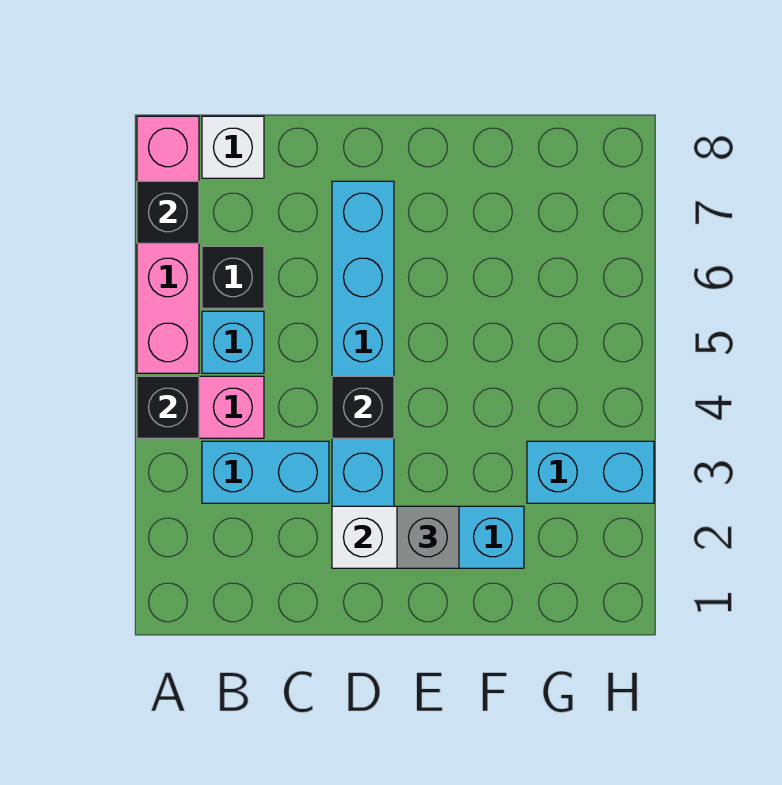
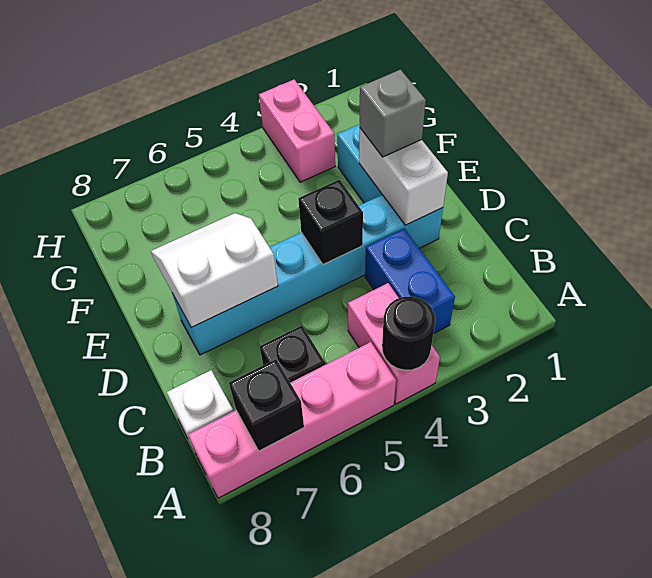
black 1x1 brick [137,376,199,438] -> black 1x1 round brick [382,296,435,370]
cyan 1x2 brick [202,441,329,503] -> blue 1x2 brick [365,228,455,334]
cyan 1x1 brick [202,311,264,373] -> none
none -> white 2x2 slope [151,213,278,328]
cyan 1x2 brick [527,441,654,503] -> pink 1x2 brick [259,80,335,182]

